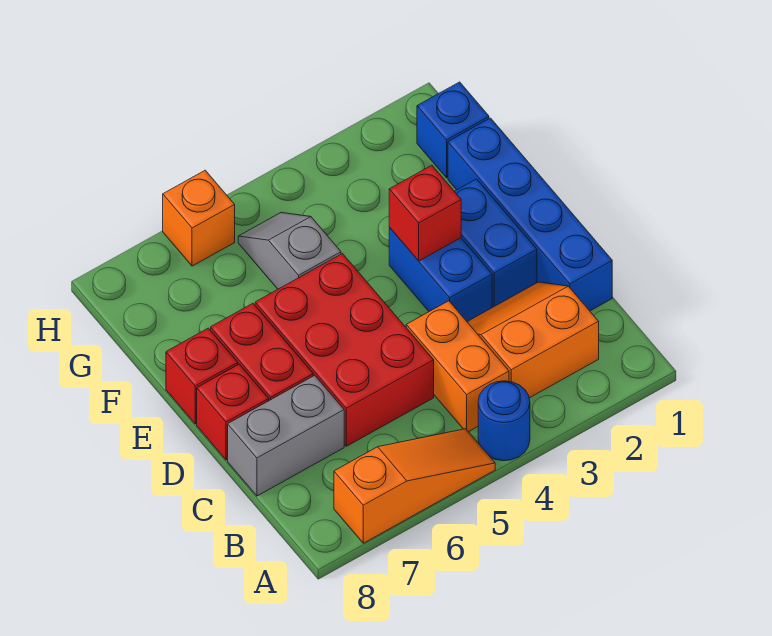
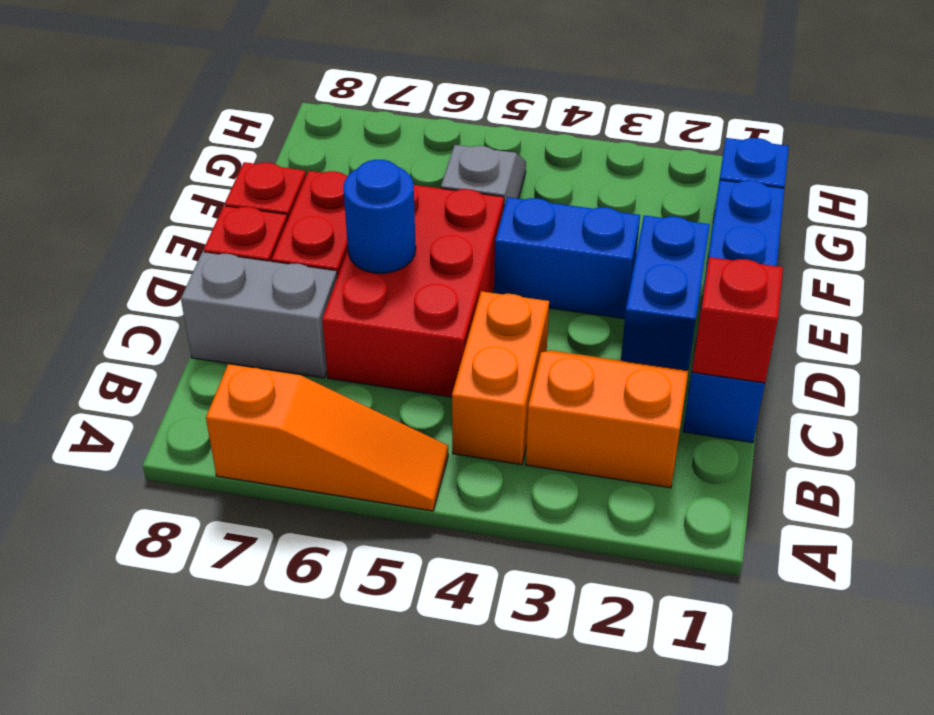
blue 1x1 round brick [478,381,530,461] -> blue 1x1 round brick moved to [343,160,416,273]
blue 1x2 brick [389,228,492,321] -> blue 1x2 brick turned to [494,197,640,319]
red 1x1 brick [389,165,461,261] -> red 1x1 brick moved to [692,257,783,383]
orange 1x1 brick [163,170,235,266] -> none

